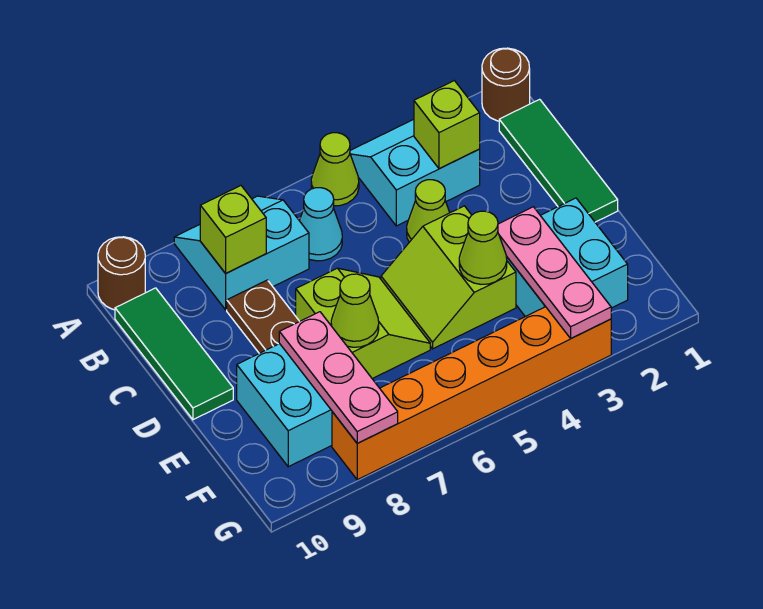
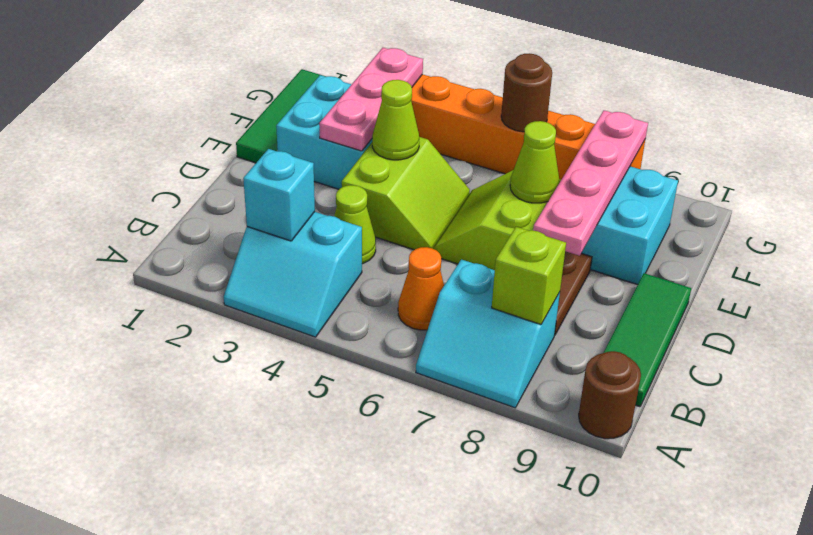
brown 1x1 round brick [482,48,530,121] -> brown 1x1 round brick moved to [501,53,552,132]
lime 1x1 cone [311,133,359,206] -> none
green 1x3 tile [499,99,618,222] -> green 1x3 tile moved to [236,69,326,163]
lime 1x1 brick [414,81,480,169] -> cyan 1x1 brick [243,149,315,241]
cyan 1x1 cone [300,188,342,261] -> orange 1x1 cone [398,247,444,330]
pink 1x3 plate [279,312,398,443] -> pink 1x4 plate [533,110,648,256]

